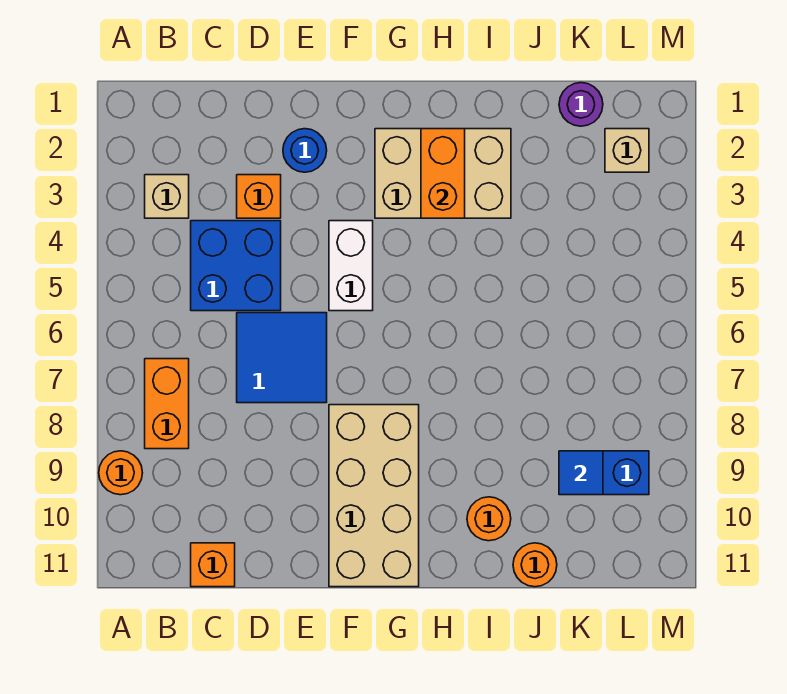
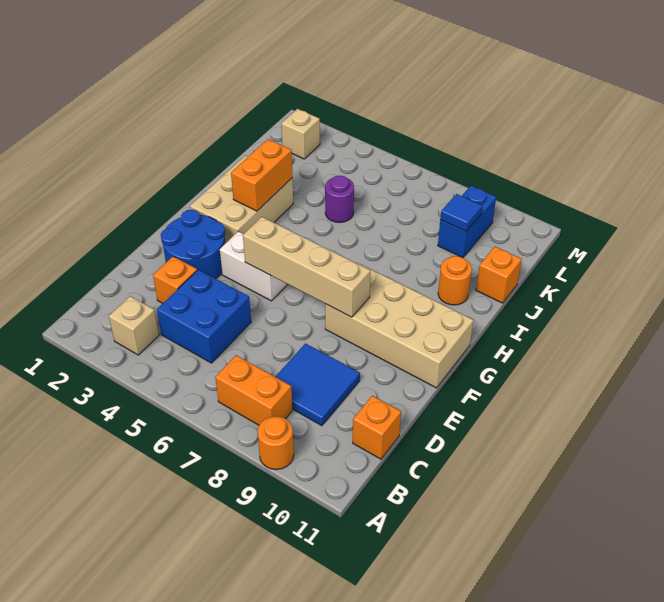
blue 2x2 tile [237,313,327,403] -> blue 2x2 tile moved to [275,344,360,426]
blue 1x1 round brick [283,129,327,172] -> blue 2x2 round brick [161,210,225,279]
none -> tan 1x4 brick [243,217,371,317]
orange 1x2 brick [421,129,465,218] -> orange 1x2 brick turned to [231,139,292,211]
orange 1x1 round brick [513,543,557,587] -> orange 1x1 brick [476,247,522,303]
purple 1x1 round brick [559,83,603,126] -> purple 1x1 round brick moved to [325,176,354,223]

